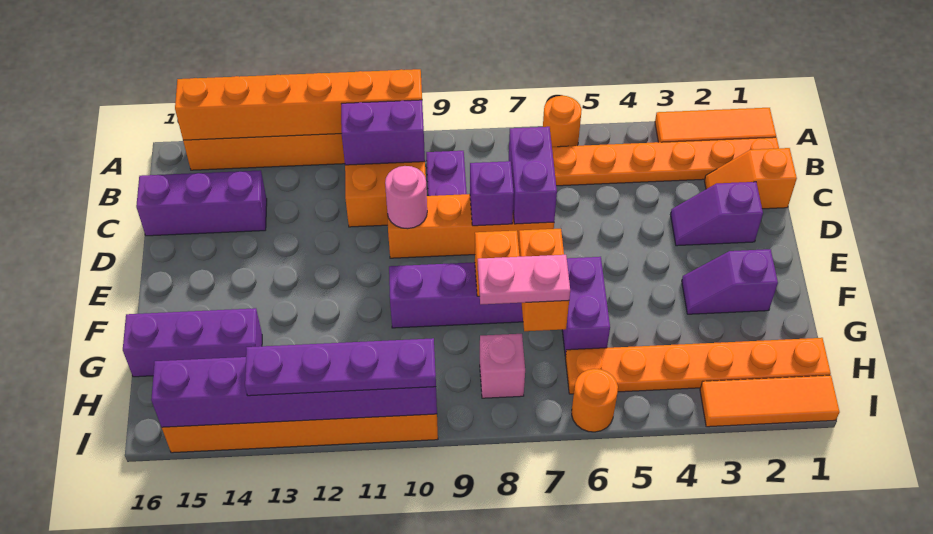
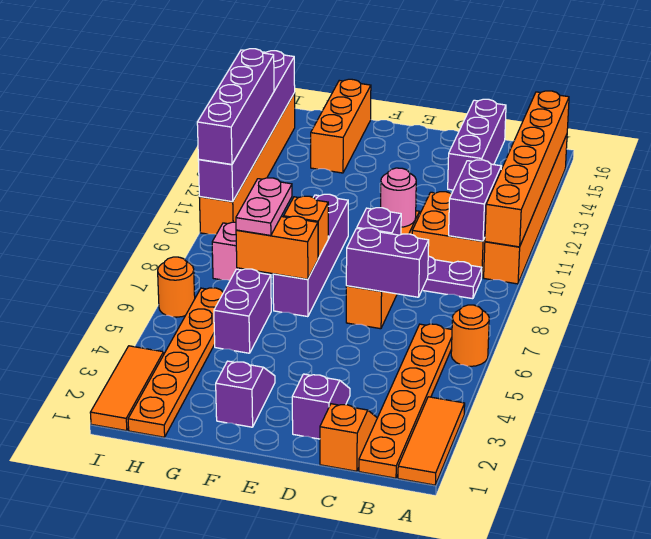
purple 1x2 brick [562,257,610,356] -> purple 1x2 brick turned to [214,269,271,353]
purple 1x3 brick [123,308,262,377] -> orange 1x3 brick [311,79,371,173]
purple 1x4 plate [245,338,436,396] -> purple 1x4 brick [197,49,274,164]

